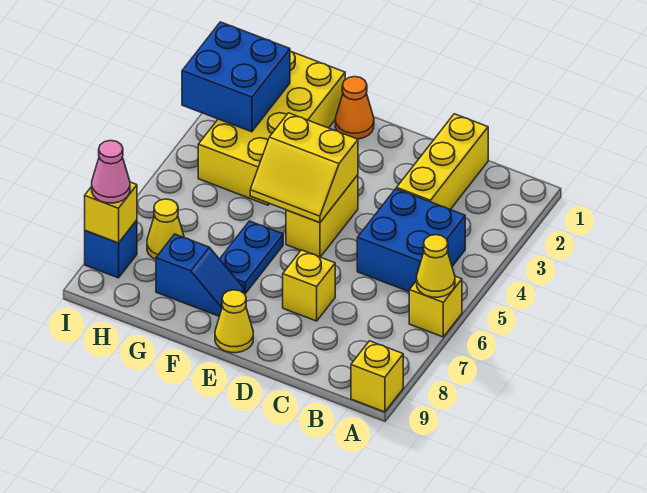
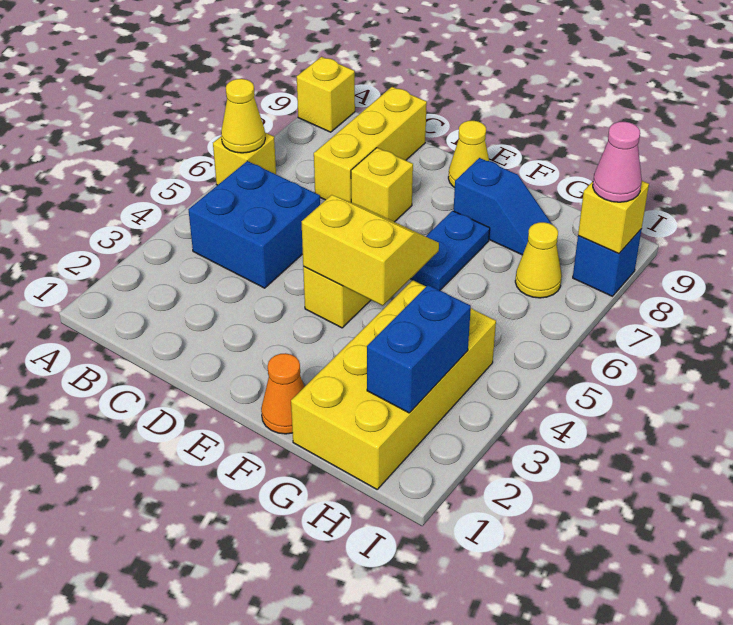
yellow 1x3 brick [397,114,488,209] -> yellow 1x3 brick moved to [314,87,427,202]
blue 1x2 slope [156,234,244,316] -> blue 1x2 slope turned to [454,158,552,255]
blue 2x2 brick [182,22,290,132] -> blue 1x2 brick [367,285,471,413]

